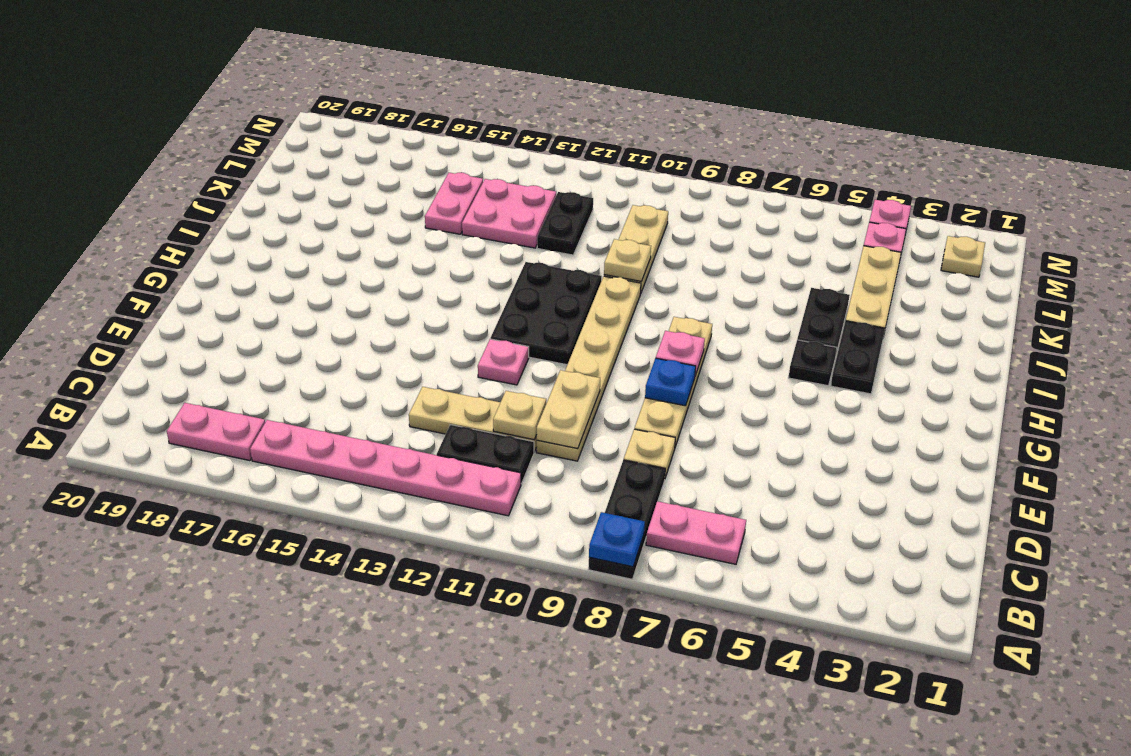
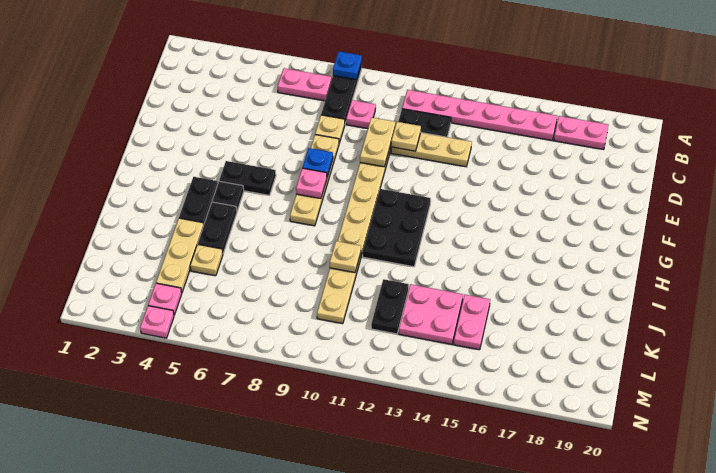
pink 1x1 plate [478,339,529,385] -> pink 1x1 plate moved to [346,100,376,129]
none -> black 1x2 plate [219,161,276,195]
tan 1x1 plate [941,236,985,277] -> tan 1x1 plate moved to [190,244,223,276]

